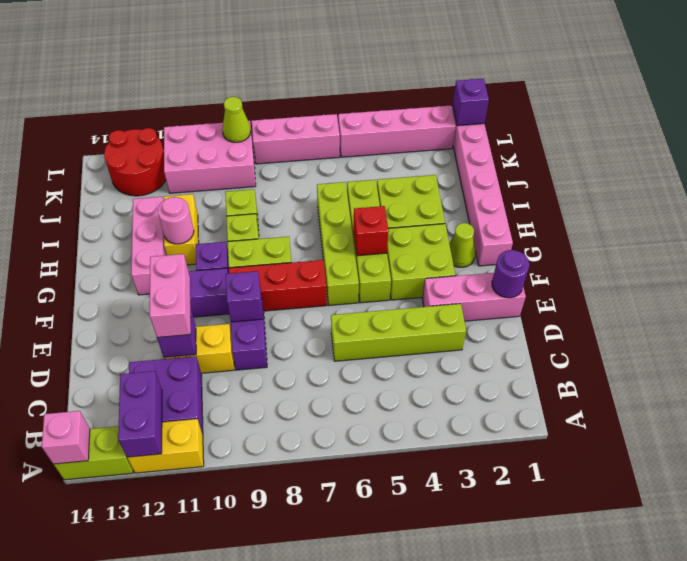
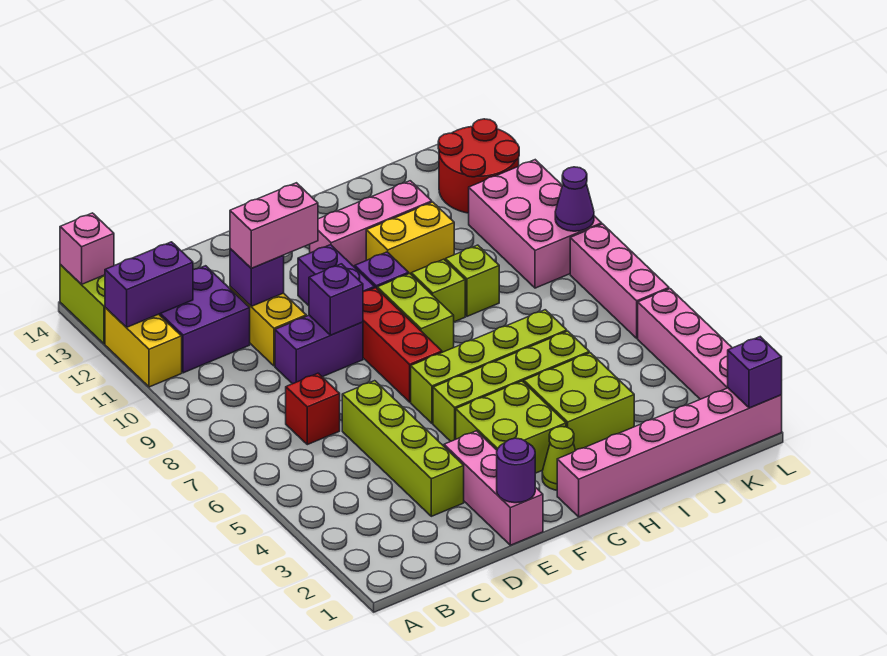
red 1x1 brick [354,206,389,256] -> red 1x1 brick moved to [286,373,340,445]
pink 1x1 round brick [158,197,194,244] -> none
lime 1x1 cone [222,97,251,142] -> purple 1x1 cone [555,167,594,231]

